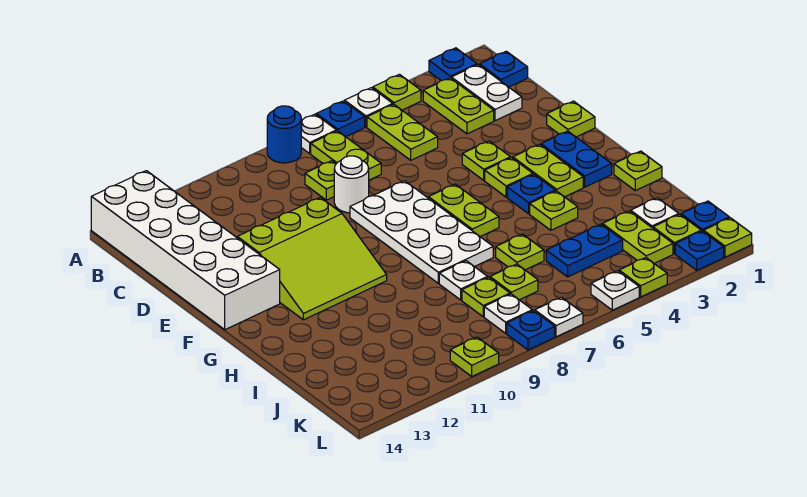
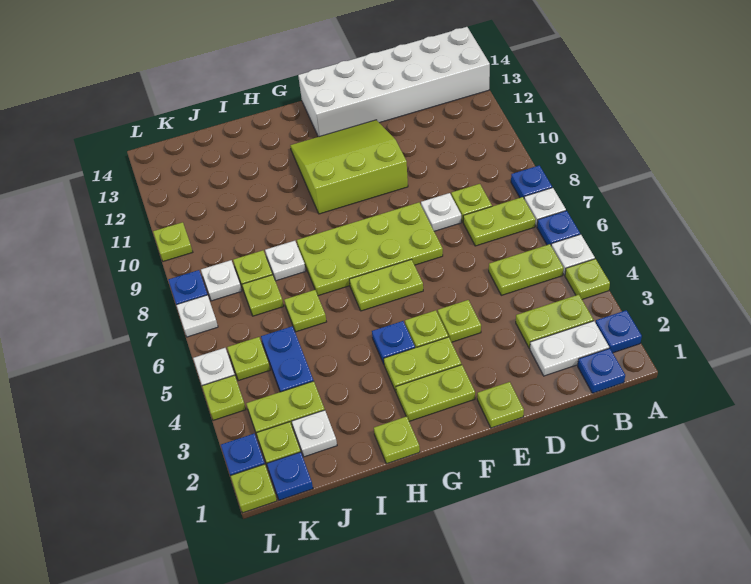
blue 1x1 round brick [267,106,301,163] -> blue 1x1 plate [511,165,552,198]
white 1x1 round brick [334,156,369,213] -> white 1x1 plate [421,193,461,231]
white 2x4 plate [350,181,493,283] -> lime 2x4 plate [297,202,443,296]
lime 3x3 slope [237,197,387,320] -> lime 3x3 slope turned to [290,120,408,214]
blue 1x2 plate [541,131,612,187] -> lime 1x2 plate [396,365,475,421]
lime 1x1 plate [530,191,578,230] -> lime 1x1 plate moved to [227,337,270,381]

